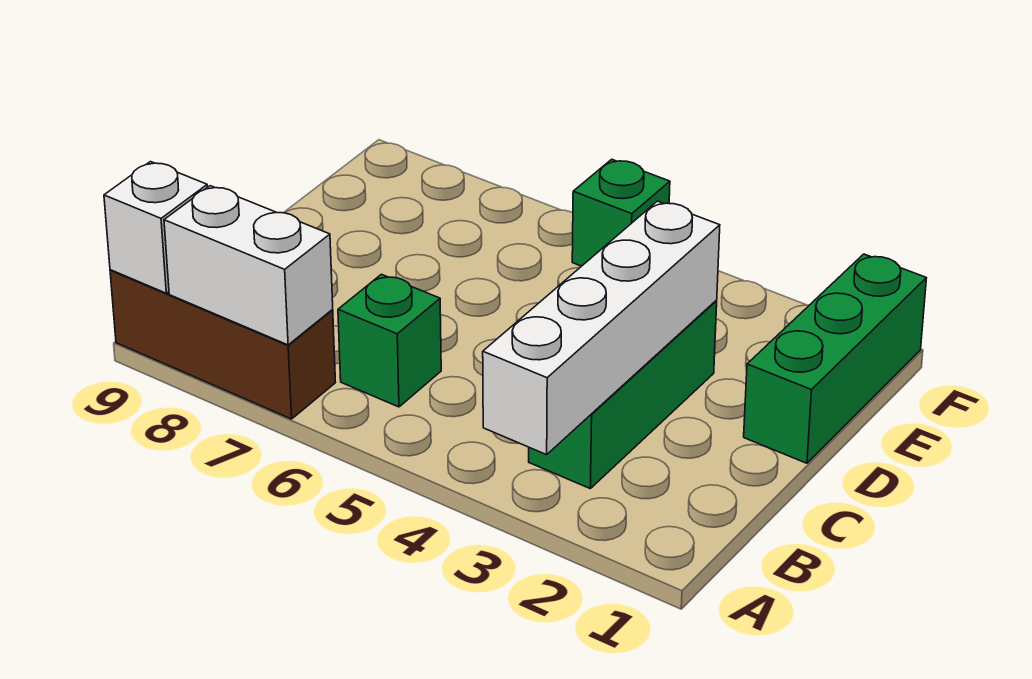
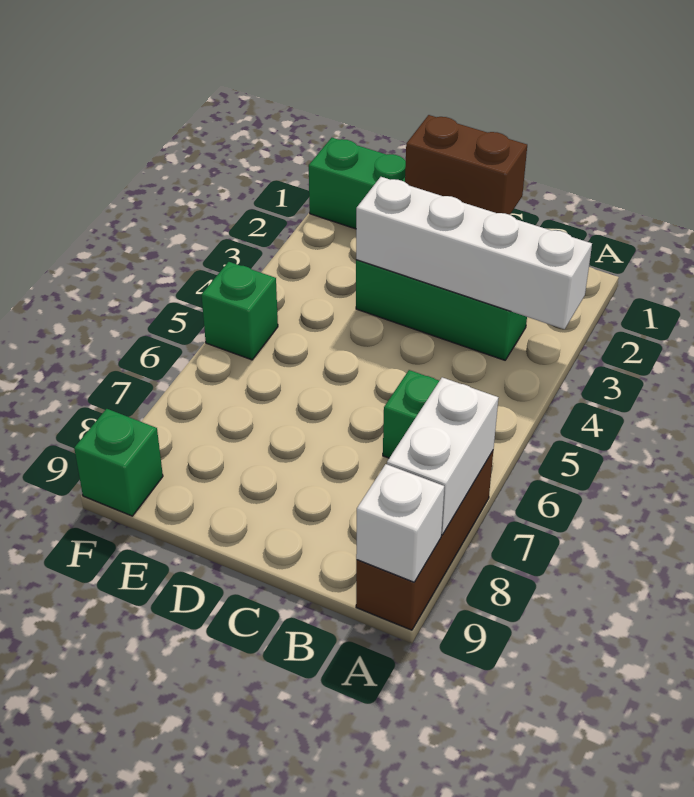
none -> brown 1x2 brick [405,115,527,215]
none -> green 1x1 brick [74,409,163,516]

